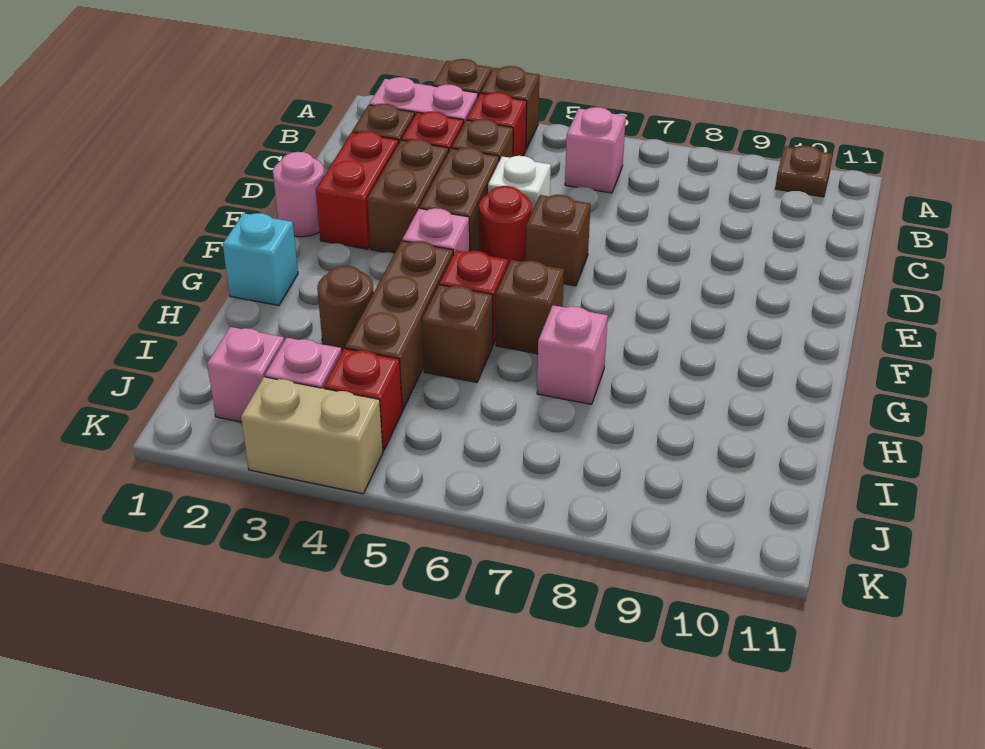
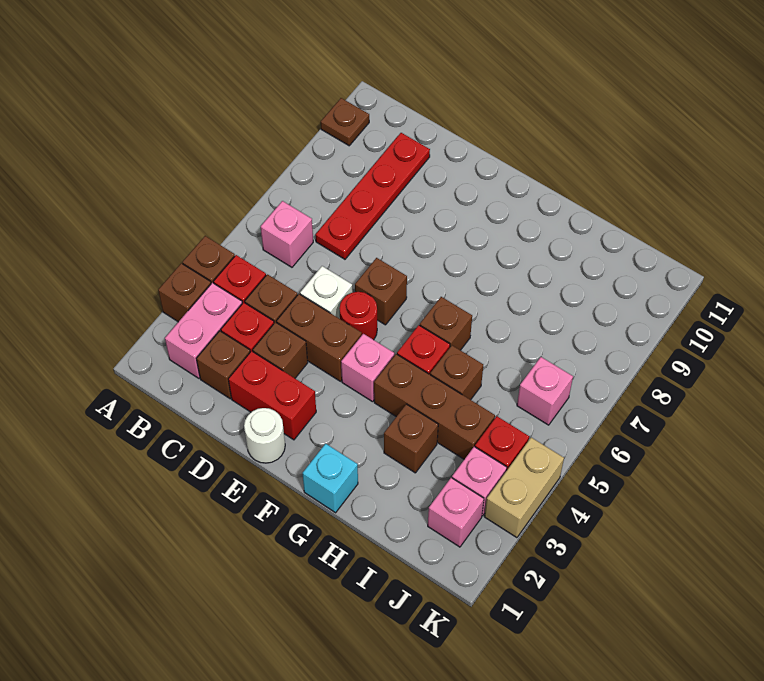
none -> red 1x4 plate [316,133,430,259]
brown 1x2 brick [367,139,449,254] -> brown 1x1 brick [253,322,308,378]
pink 1x1 round brick [273,152,324,237] -> white 1x1 round brick [244,408,285,463]
brown 1x1 round brick [317,266,374,352] -> brown 1x1 brick [384,404,438,473]
pink 1x1 brick [537,305,608,404] -> pink 1x1 brick moved to [517,357,573,425]

